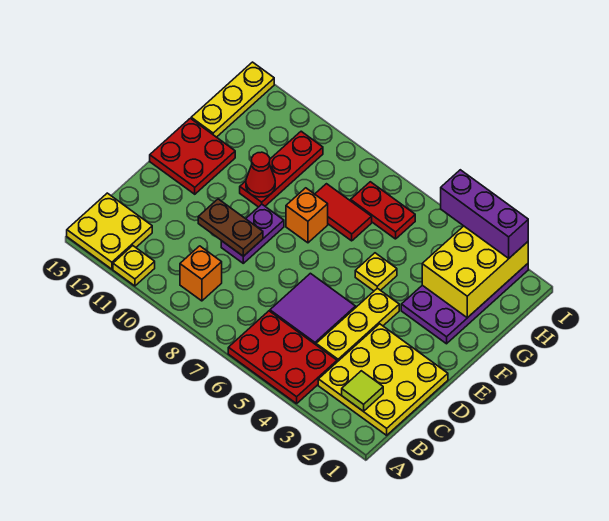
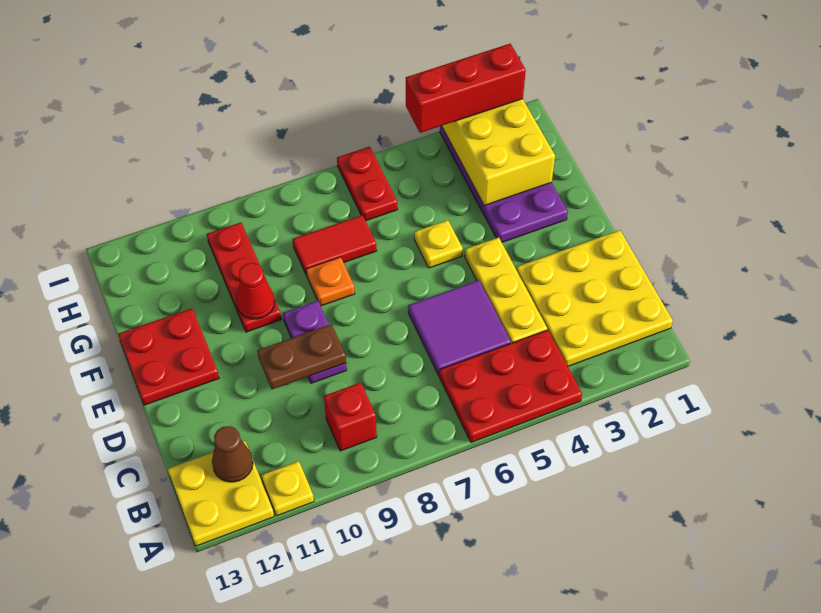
lime 1x1 tile [342,371,383,411] -> none
orange 1x1 brick [180,246,222,301] -> red 1x1 brick [324,382,377,451]
none -> brown 1x1 cone [212,426,253,482]
orange 1x1 brick [286,188,328,243] -> orange 1x1 plate [306,257,355,306]
yellow 1x3 plate [191,62,274,137] -> none
red 1x2 plate [351,182,415,239] -> red 1x2 plate turned to [337,147,398,221]
purple 1x3 brick [441,170,528,259] -> red 1x3 brick [406,44,526,133]

